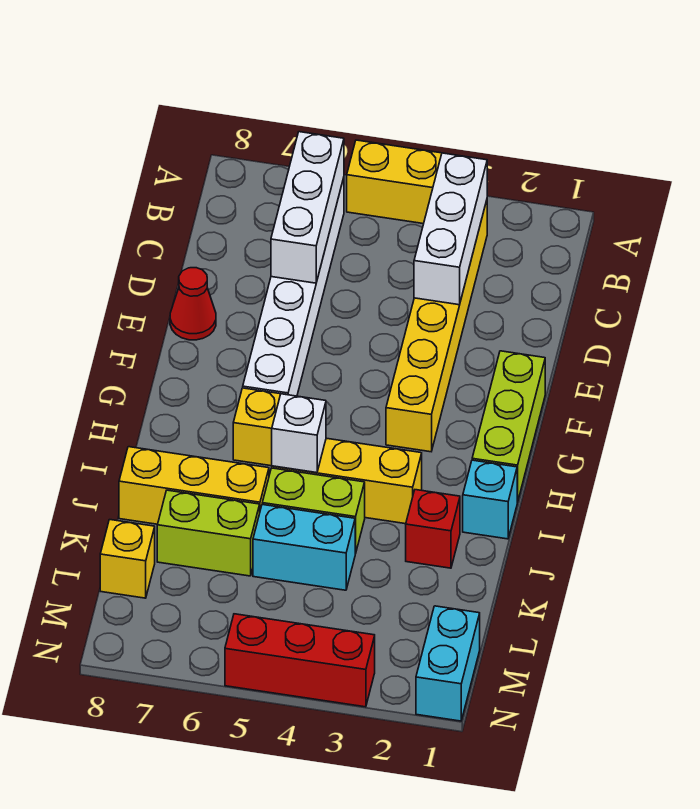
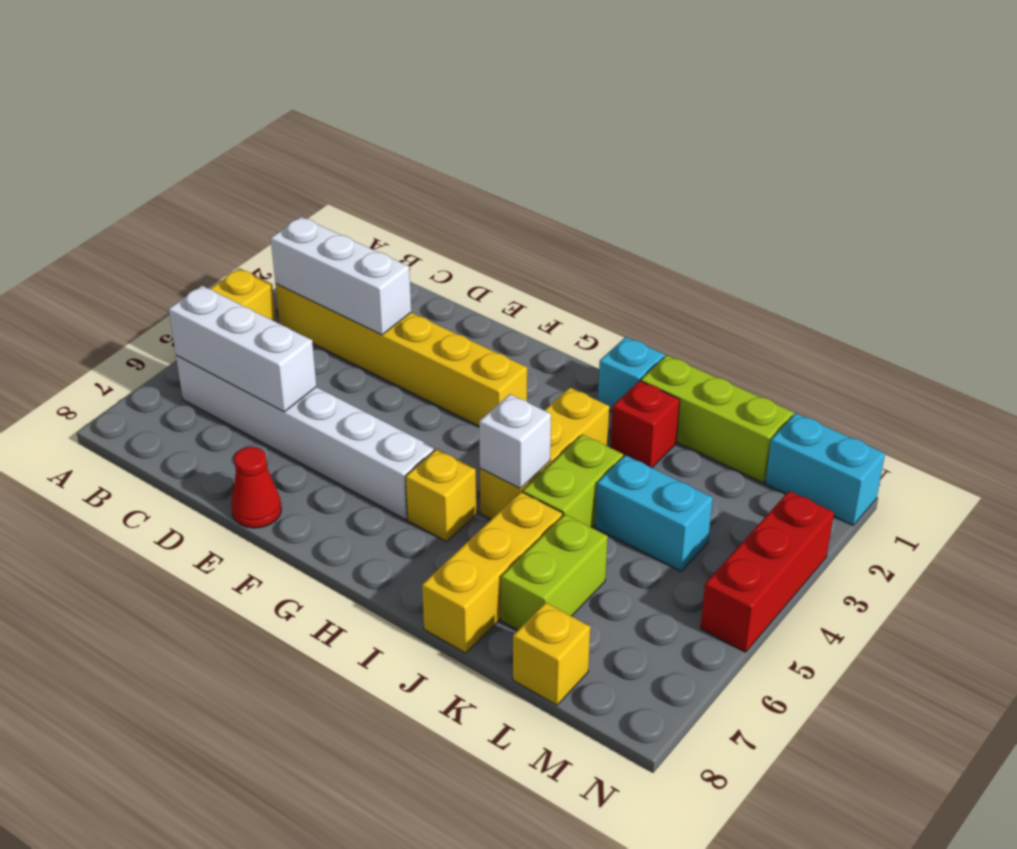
lime 1x3 brick [472,351,545,502] -> lime 1x3 brick moved to [641,355,794,483]
cyan 1x2 brick [253,505,355,590] -> cyan 1x2 brick turned to [595,455,713,571]

